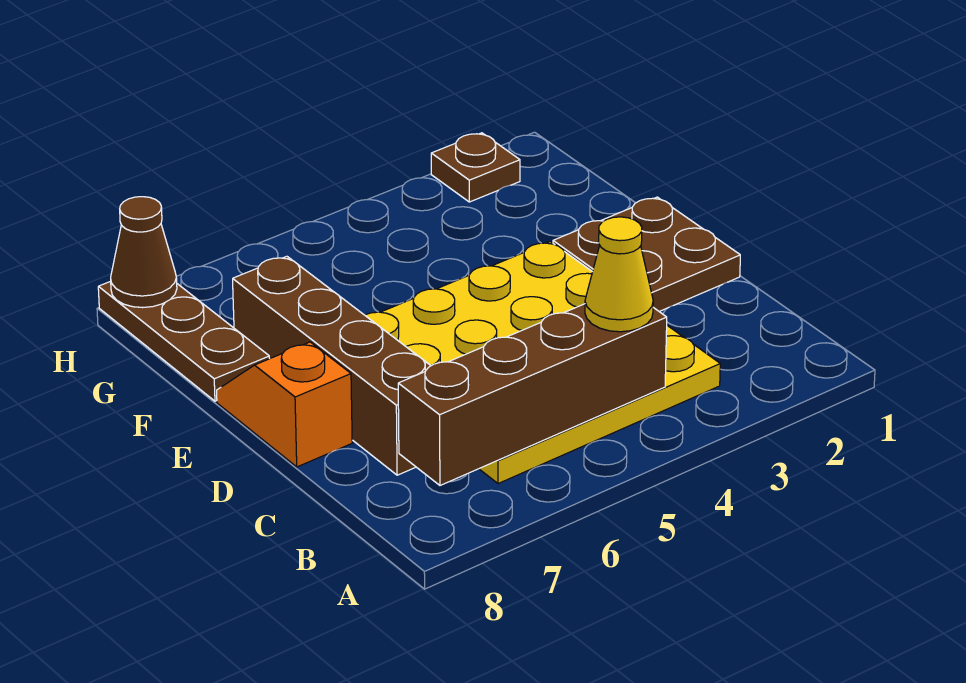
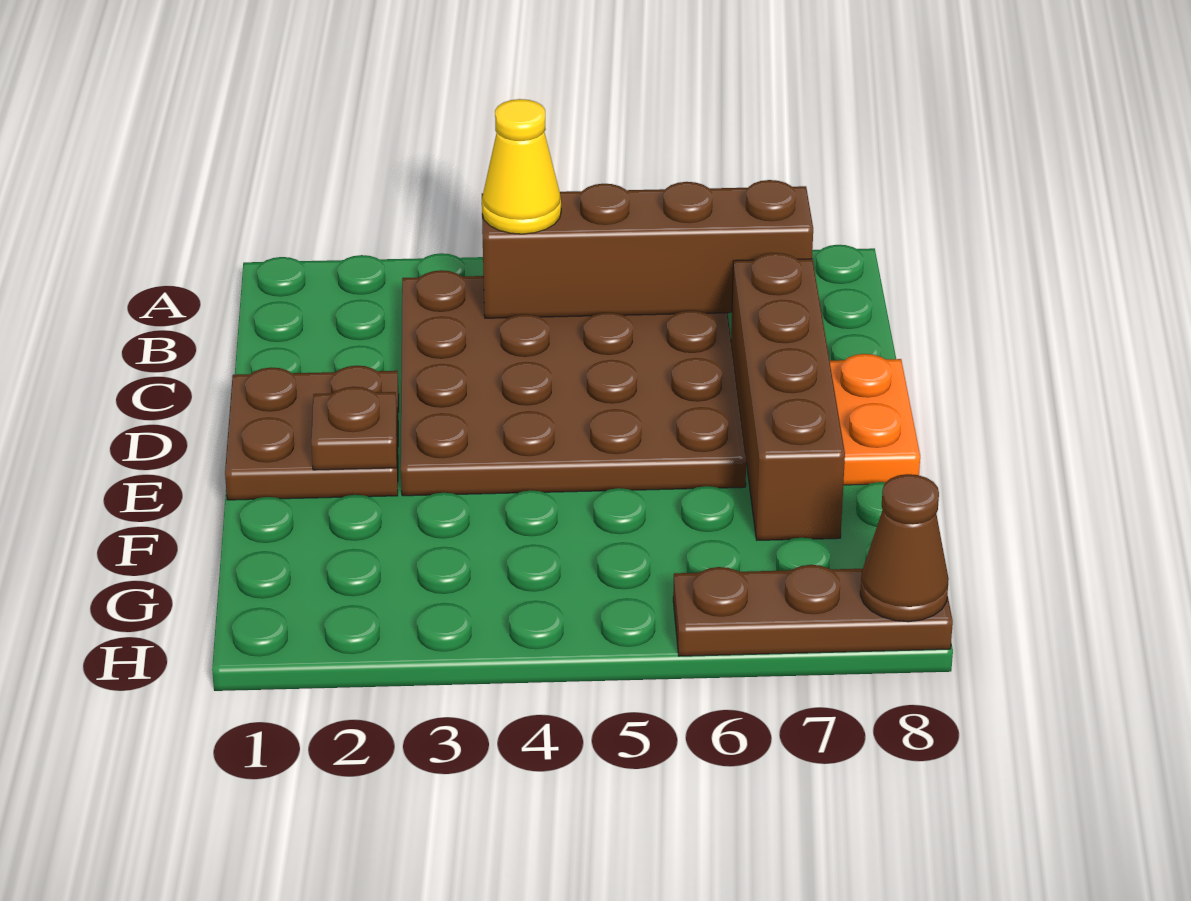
yellow 4x4 plate [365,242,720,484] -> brown 4x4 plate [401,270,746,496]
orange 1x2 slope [217,342,352,467] -> orange 1x2 plate [830,354,920,485]
brown 1x3 plate [98,281,270,401] -> brown 1x3 plate turned to [673,565,953,656]
brown 1x1 plate [431,133,520,202] -> brown 1x1 plate moved to [311,387,397,470]

